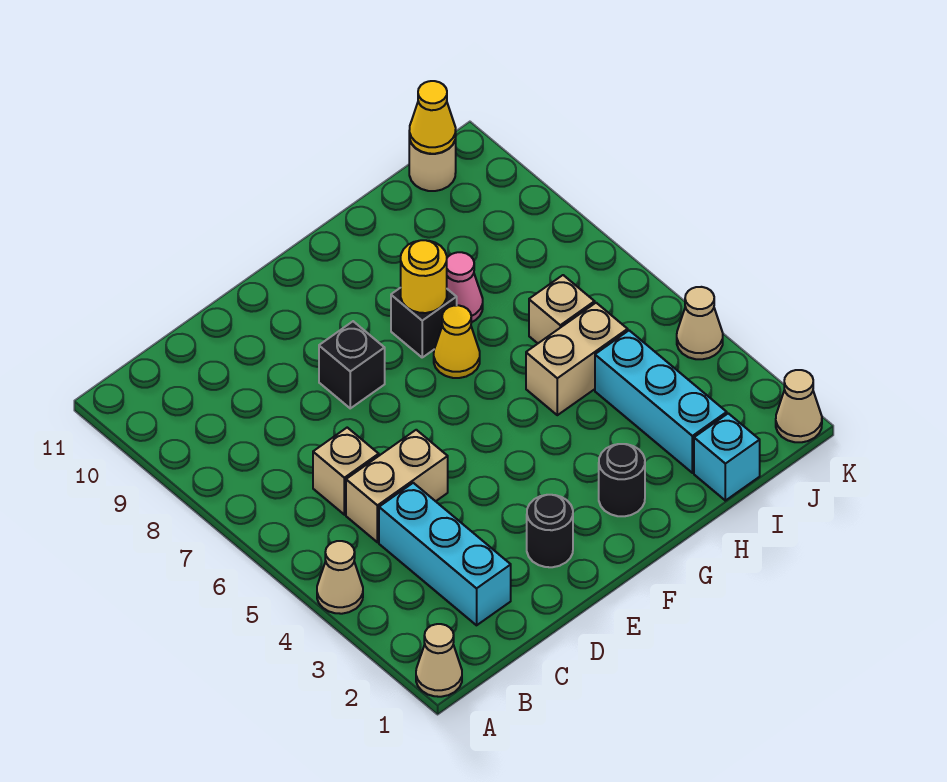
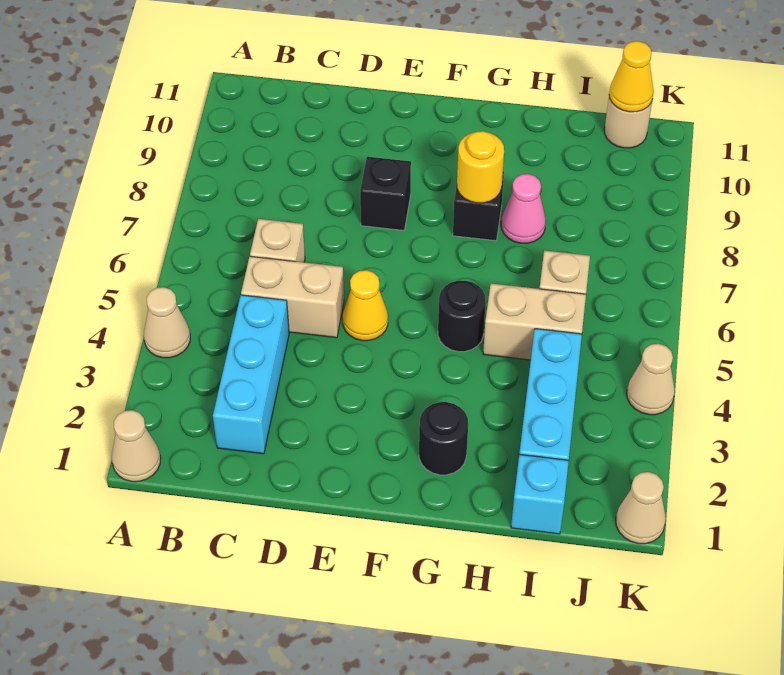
black 1x1 round brick [527,495,573,567] -> black 1x1 round brick moved to [438,281,486,352]
yellow 1x1 cone [434,305,480,378] -> yellow 1x1 cone moved to [343,270,388,341]

